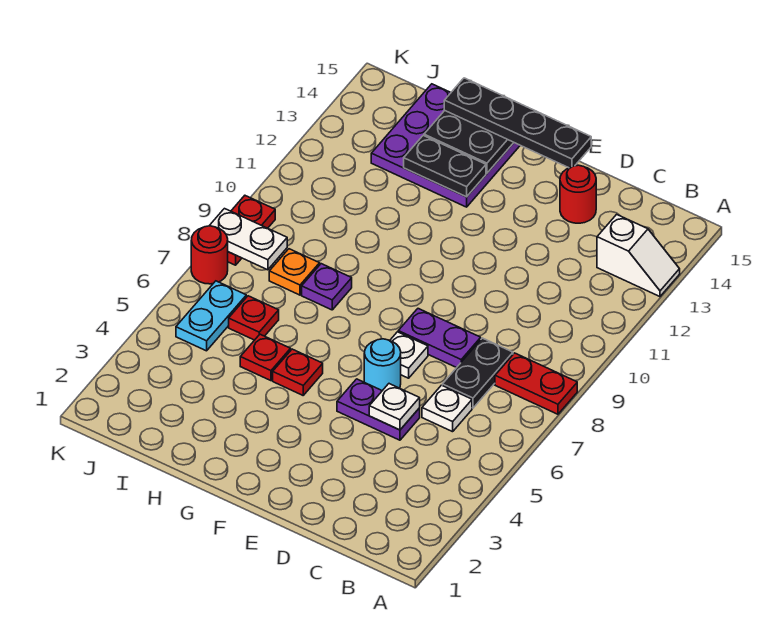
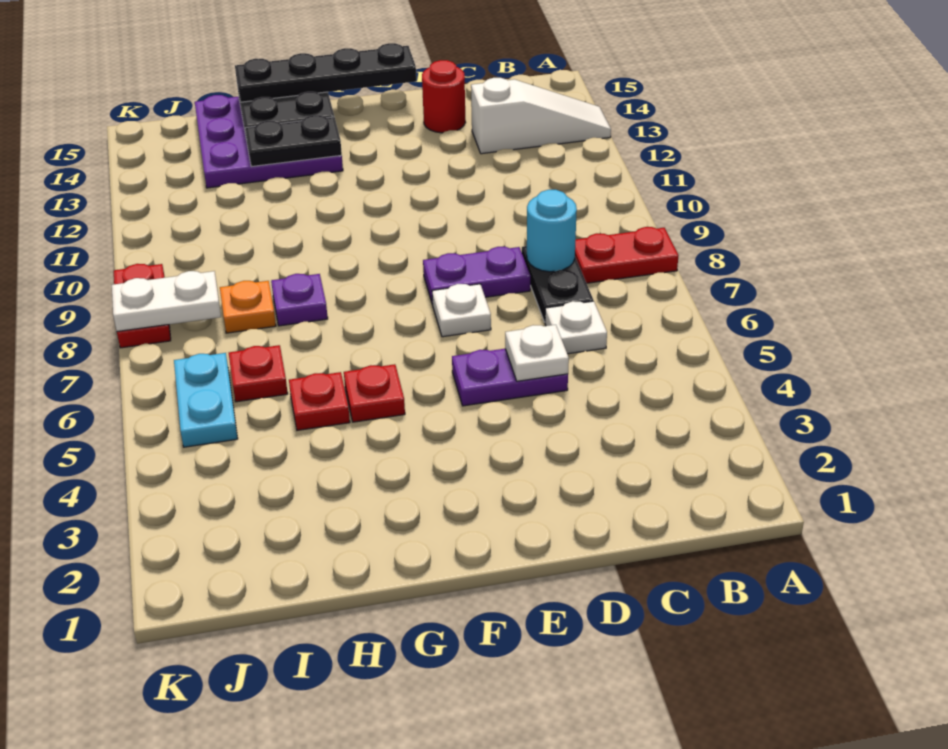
white 1x2 slope [597,214,680,297] -> white 1x3 slope [471,78,611,154]
cyan 1x1 round brick [364,339,401,391] -> cyan 1x1 round brick moved to [527,190,577,272]
red 1x1 round brick [191,226,228,284] -> none

